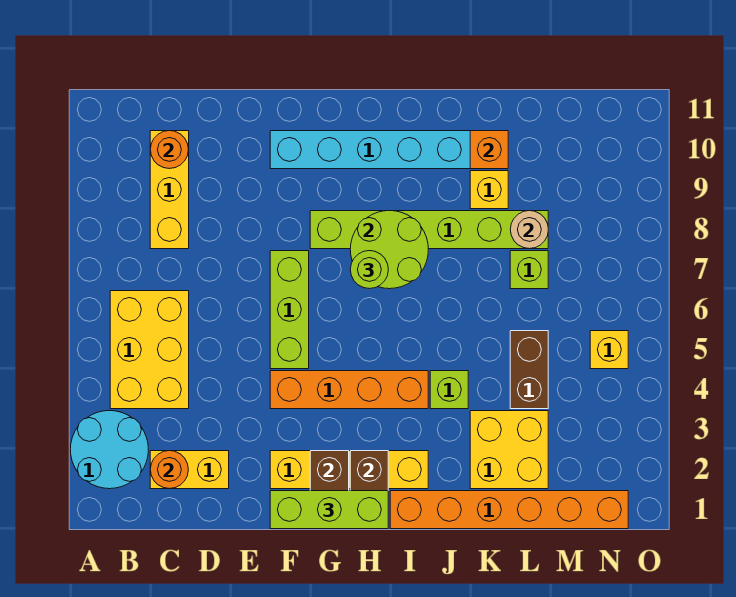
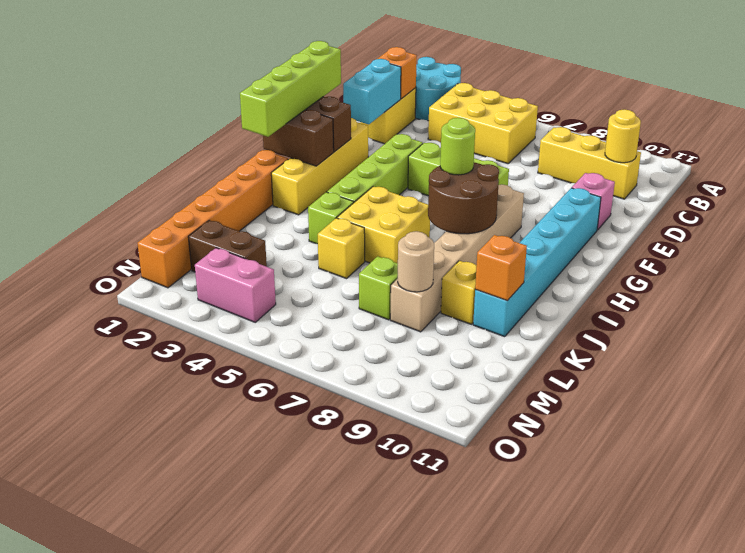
orange 1x1 round brick [150,451,188,489] -> orange 1x1 brick [377,47,417,99]
orange 1x1 round brick [150,131,188,169] -> yellow 1x1 round brick [605,109,641,163]
none -> cyan 1x2 brick [343,59,401,124]
none -> pink 1x1 brick [572,173,615,230]
lime 1x3 brick [270,491,388,529] -> lime 1x4 brick [240,41,341,137]
orange 1x4 brick [270,371,428,409] -> lime 1x4 brick [327,134,423,202]
lime 1x6 brick [310,211,548,249] -> tan 1x6 brick [390,185,524,332]
lime 2x2 round brick [350,211,428,289] -> brown 2x2 round brick [428,163,499,234]
yellow 2x2 brick [470,411,548,489] -> yellow 2x2 brick moved to [337,186,430,263]
brown 1x2 brick [510,331,548,409] -> brown 1x2 brick moved to [188,220,267,272]
none -> pink 1x2 brick [195,248,276,322]
yellow 1x1 brick [590,331,628,369] -> yellow 1x1 brick moved to [318,218,365,279]

